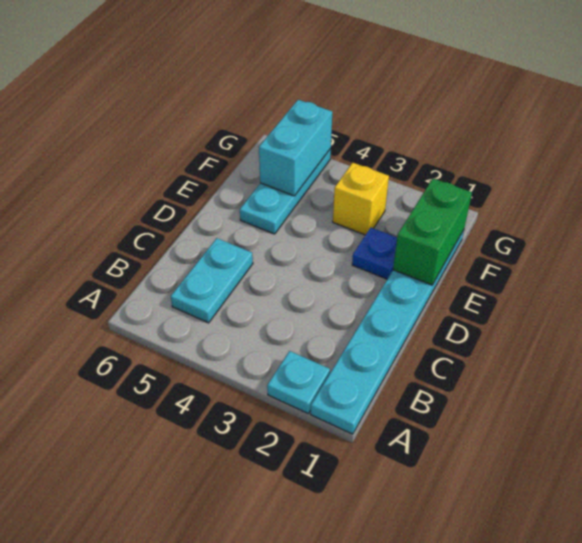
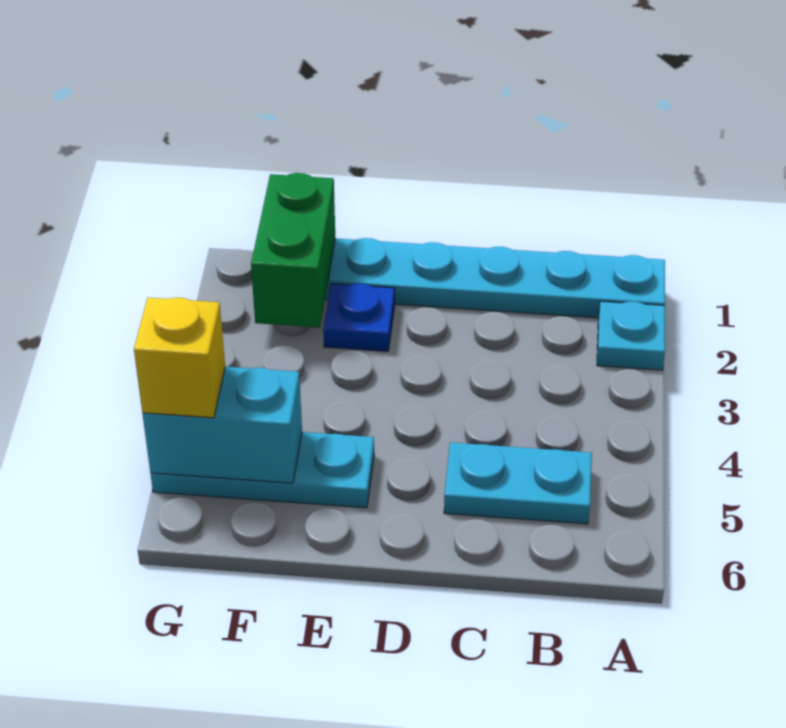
green 1x2 brick [393,178,472,285] -> green 1x2 brick turned to [251,173,335,328]
yellow 1x1 brick [333,163,389,235] -> yellow 1x1 brick moved to [134,297,225,418]

